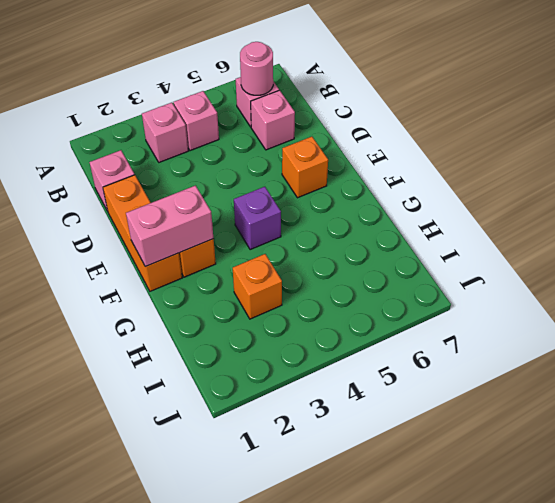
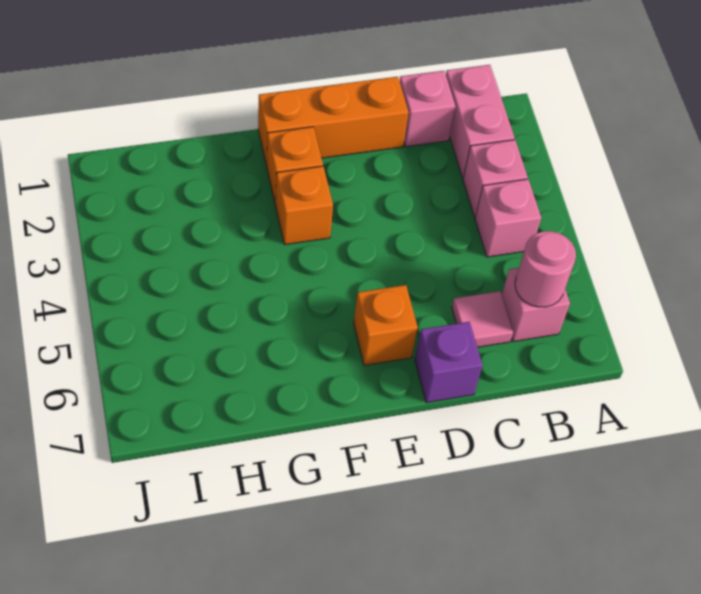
pink 1x1 brick [251,90,295,150] -> pink 1x1 tile [452,291,513,347]
pink 1x2 brick [126,186,214,267] -> pink 1x2 brick moved to [446,65,515,178]
purple 1x1 brick [234,187,281,250] -> purple 1x1 brick moved to [415,322,482,403]
orange 1x1 brick [233,254,282,319] -> orange 1x1 brick moved to [276,166,333,245]

